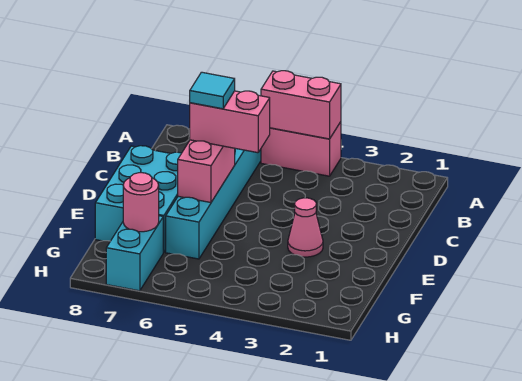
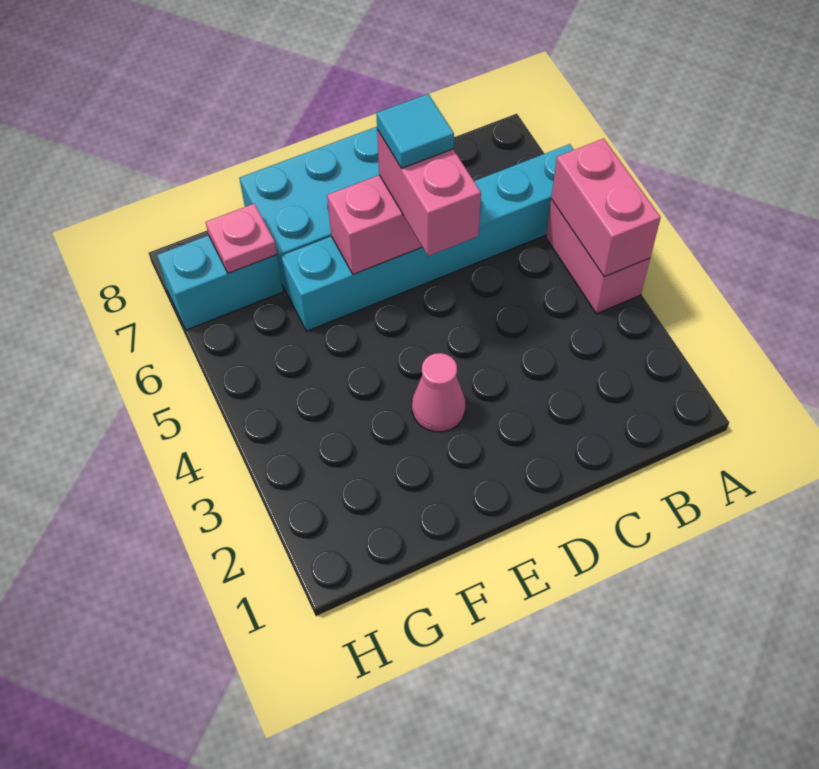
pink 1x1 round brick [123,173,159,232] -> pink 1x1 plate [206,204,277,273]

